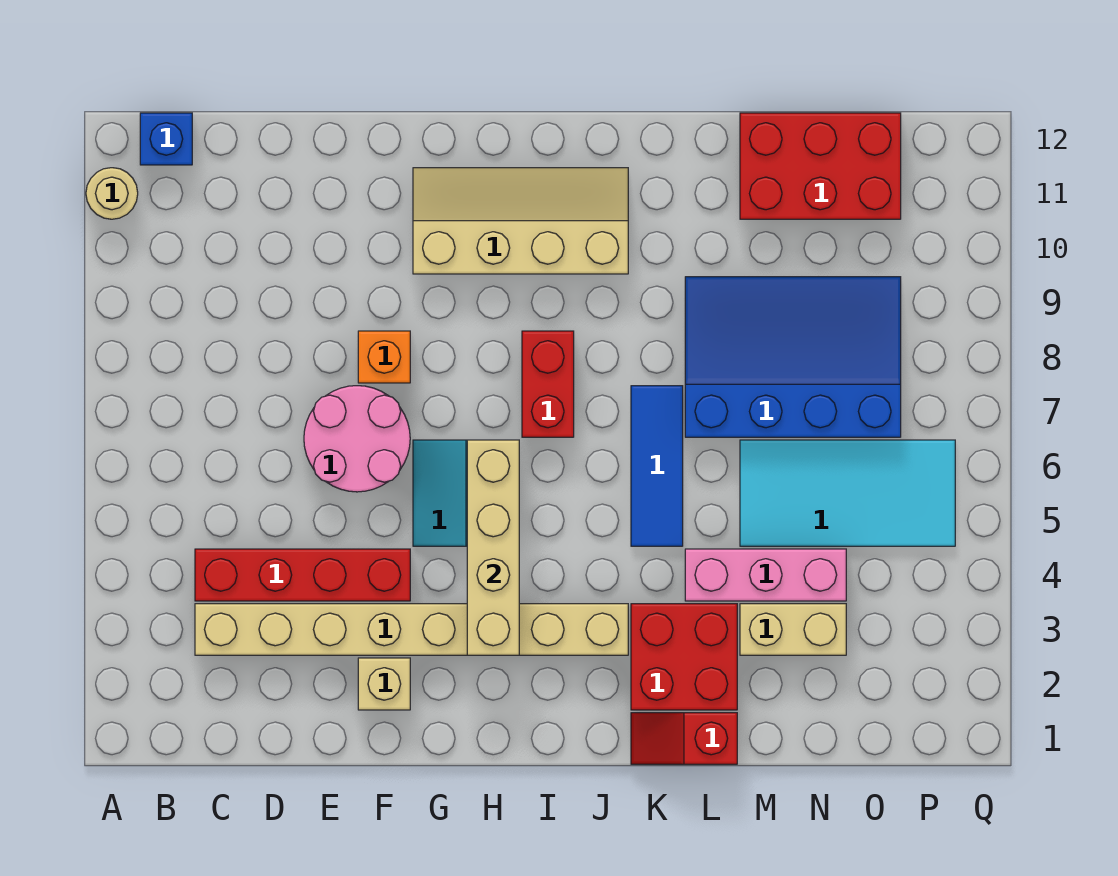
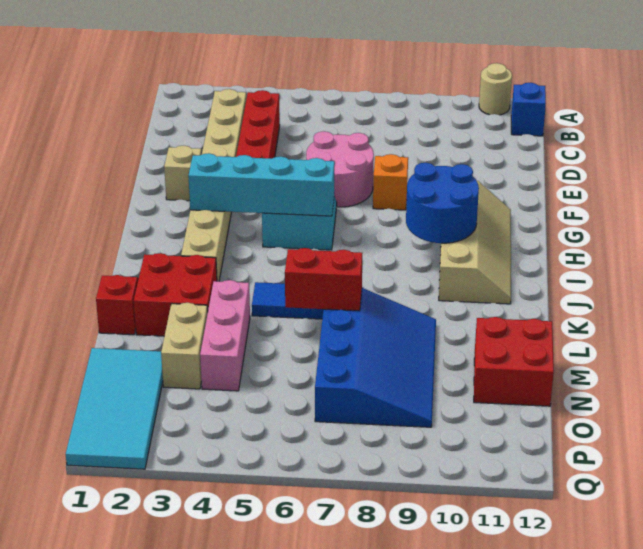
tan 1x4 brick [467,440,519,655] -> cyan 1x4 brick [188,153,335,216]
none -> blue 2x2 round brick [406,163,479,243]
red 1x2 brick [522,331,574,437] -> red 1x2 brick moved to [285,248,362,311]
cyan 2x4 tile [740,440,955,546] -> cyan 2x4 tile moved to [66,348,163,469]
red 2x3 brick [740,113,901,219] -> red 2x2 brick [474,317,554,406]

